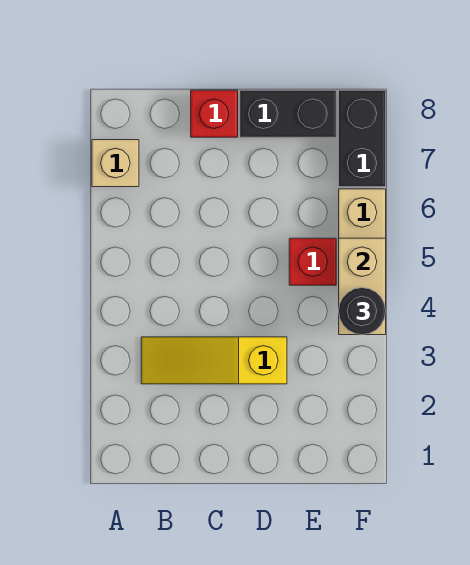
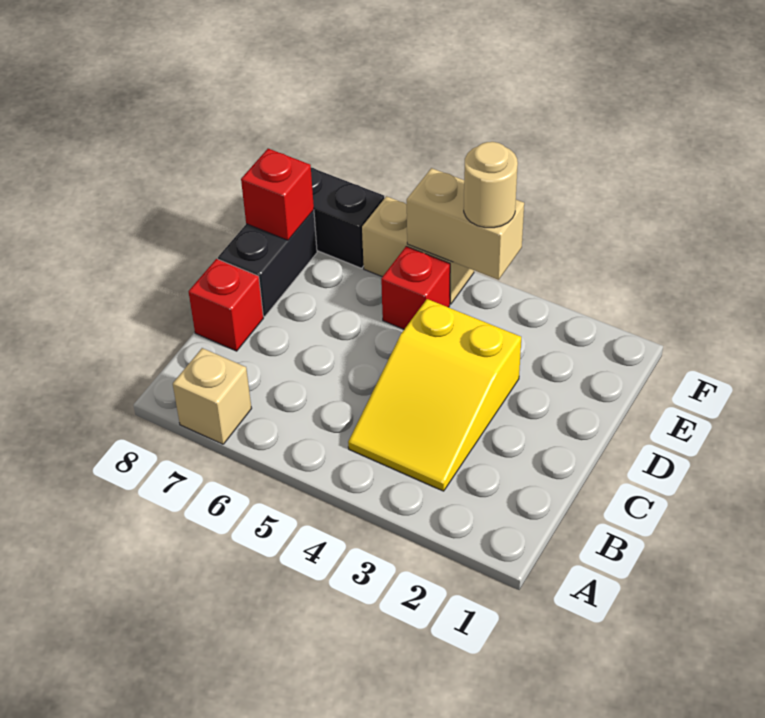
yellow 1x3 slope [141,337,287,384] -> yellow 2x3 slope [348,299,521,491]
none -> red 1x1 brick [241,149,314,240]
black 1x1 round brick [339,288,386,335] -> tan 1x1 round brick [464,142,518,228]

